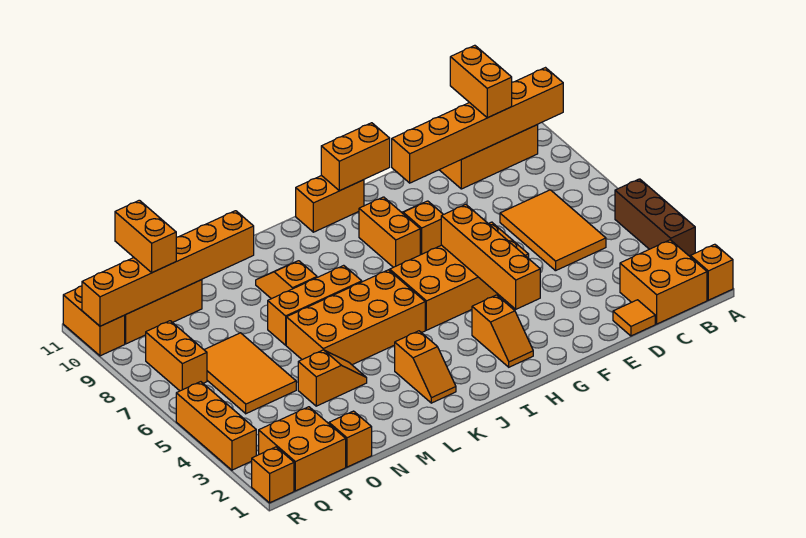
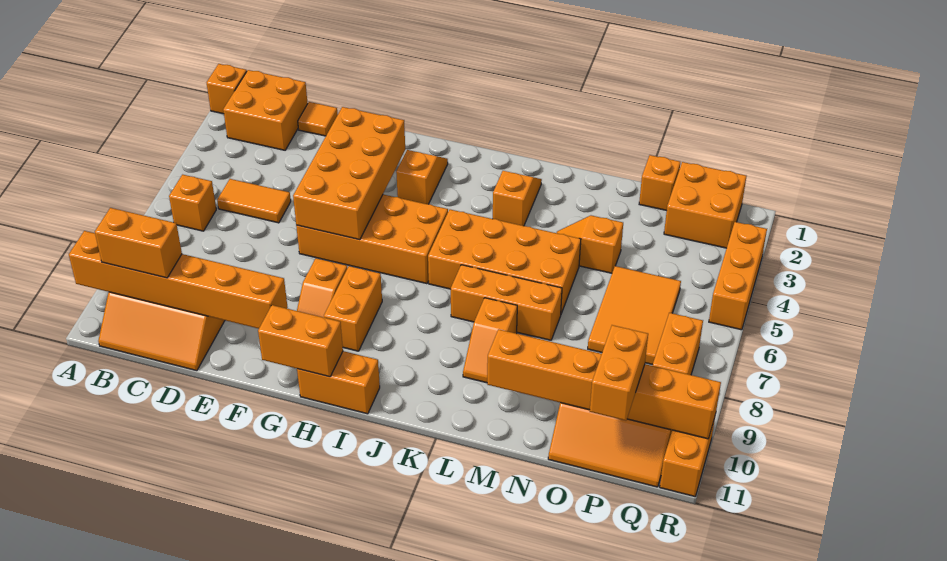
brown 1x3 brick [615,179,695,256] -> none
orange 2x3 tile [500,190,606,271] -> orange 1x2 tile [217,179,291,223]
orange 1x2 brick [450,45,512,118] -> orange 1x2 brick turned to [95,208,182,278]
orange 1x4 brick [441,204,540,309] -> orange 2x4 brick [293,107,405,240]
orange 1x1 brick [252,447,294,503] -> orange 1x1 brick moved to [169,175,216,231]

